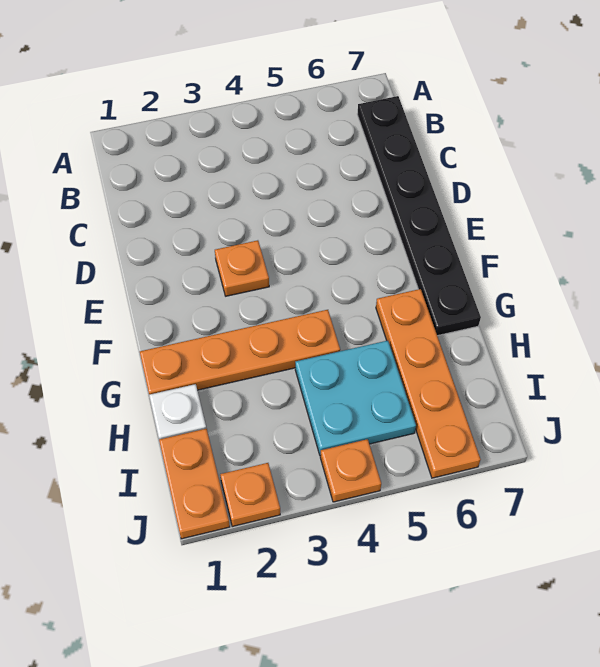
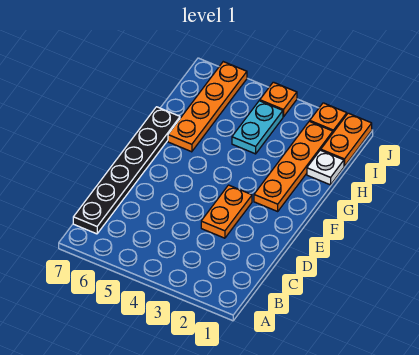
orange 1x1 plate [215,240,269,296] -> orange 1x2 plate [201,185,252,238]
orange 1x4 plate [140,310,340,395] -> orange 1x4 plate turned to [254,121,333,211]
cyan 2x2 plate [295,341,416,456] -> cyan 1x2 plate [232,101,283,154]

